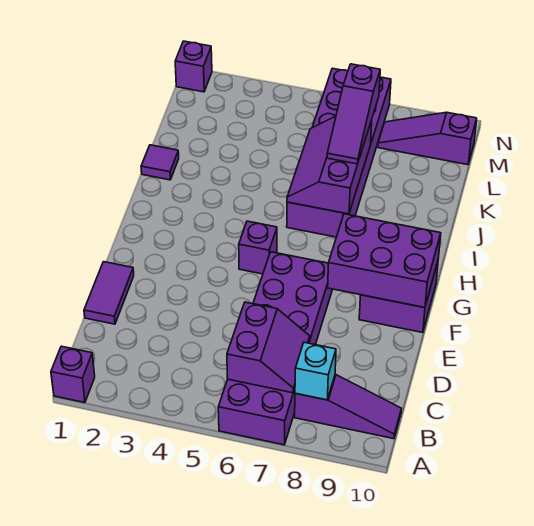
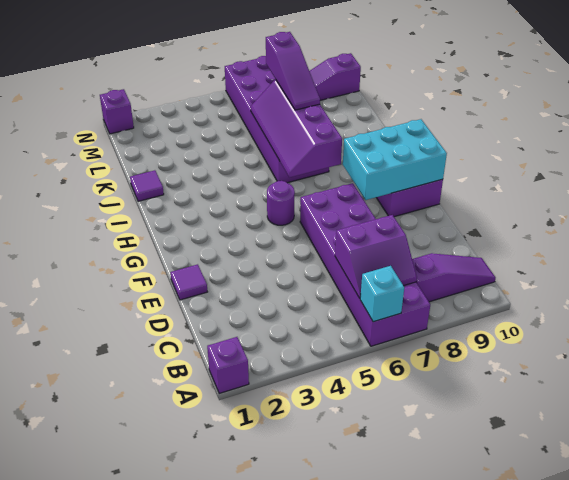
purple 2x2 slope [227,302,310,393] -> purple 2x2 slope turned to [335,215,417,298]
cyan 1x1 brick [295,342,336,400] -> cyan 1x1 brick moved to [360,266,404,322]
purple 1x2 tile [84,262,134,324] -> purple 1x1 tile [170,264,207,300]
purple 2x3 brick [328,214,441,308] -> cyan 2x3 brick [343,119,447,200]
purple 1x1 brick [239,221,277,274] -> purple 1x1 round brick [267,181,295,225]
purple 2x3 slope [287,116,372,214] -> purple 2x4 slope [251,79,342,177]

